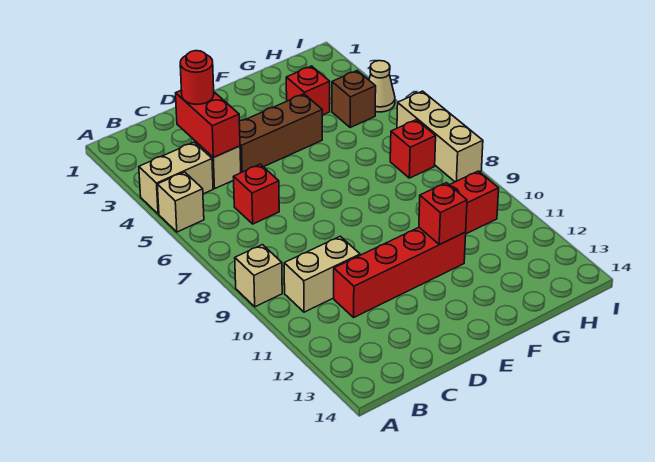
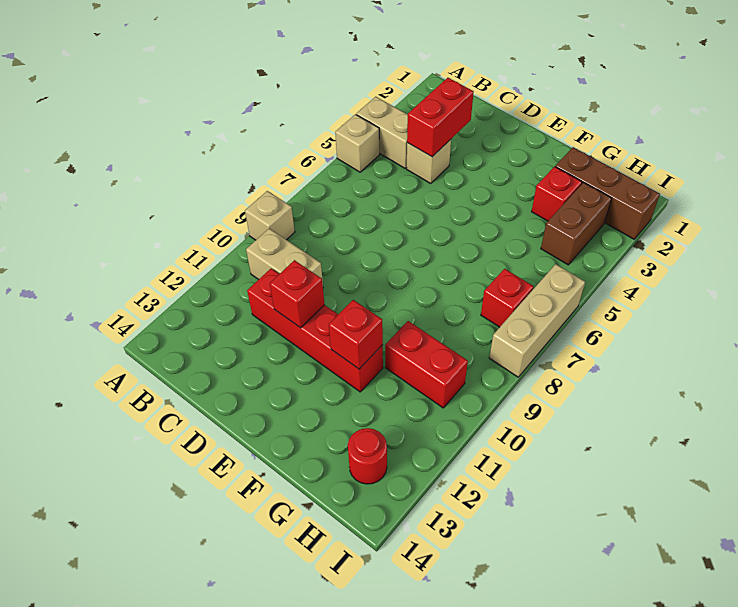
red 1x1 round brick [180,51,214,104] -> red 1x1 round brick moved to [348,428,387,484]
red 1x1 brick [234,164,279,224] -> red 1x1 brick moved to [270,260,324,328]
brown 1x3 brick [239,94,322,173] -> brown 1x3 brick moved to [555,147,660,239]
brown 1x1 brick [332,71,376,127] -> brown 1x2 brick [541,183,612,265]
tan 1x1 cone [369,61,395,112] -> none

